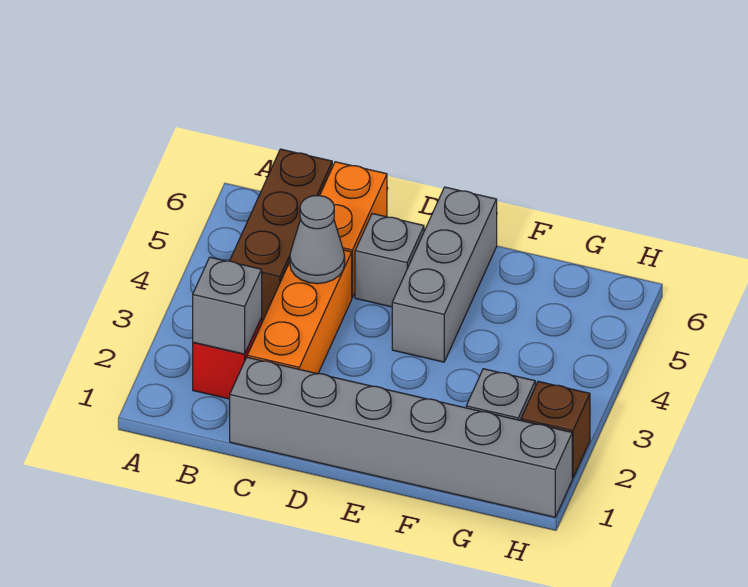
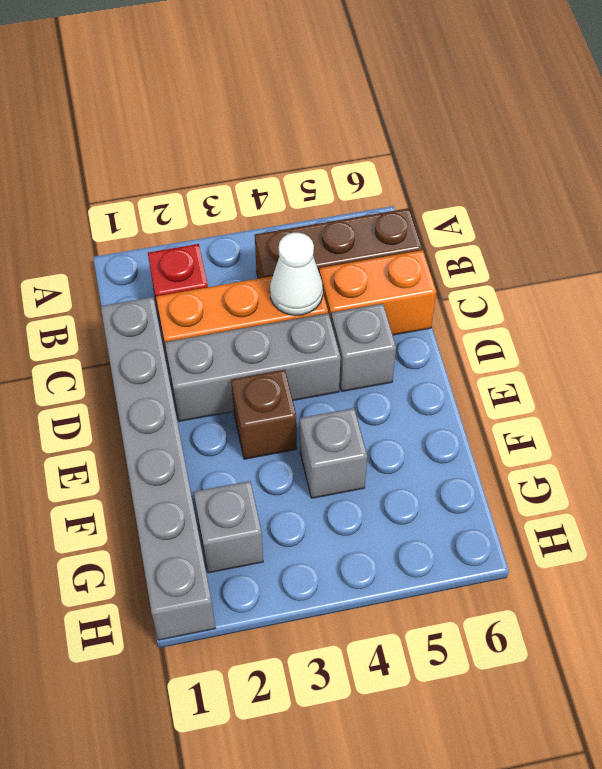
grey 1x1 brick [193,257,262,354] -> grey 1x1 brick moved to [300,408,367,498]
grey 1x1 cone [290,196,345,284] -> white 1x1 cone [270,233,323,315]
grey 1x3 brick [392,187,497,362] -> grey 1x3 brick moved to [165,313,341,421]
brown 1x1 brick [521,381,590,478] -> brown 1x1 brick moved to [231,370,297,459]

